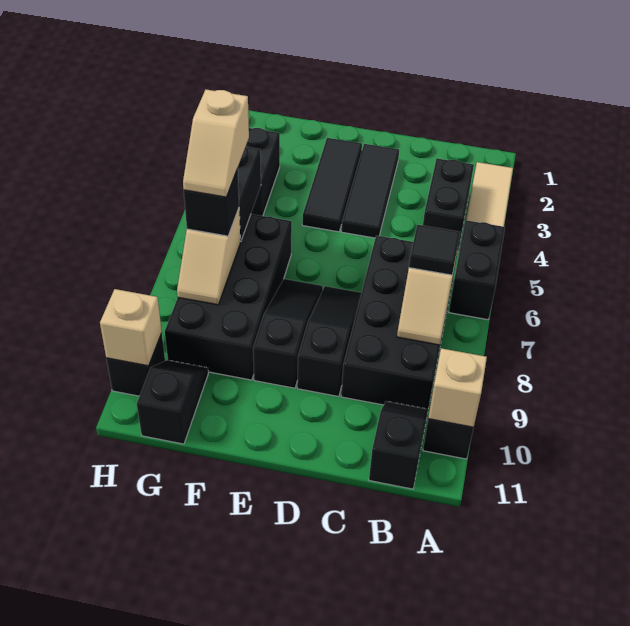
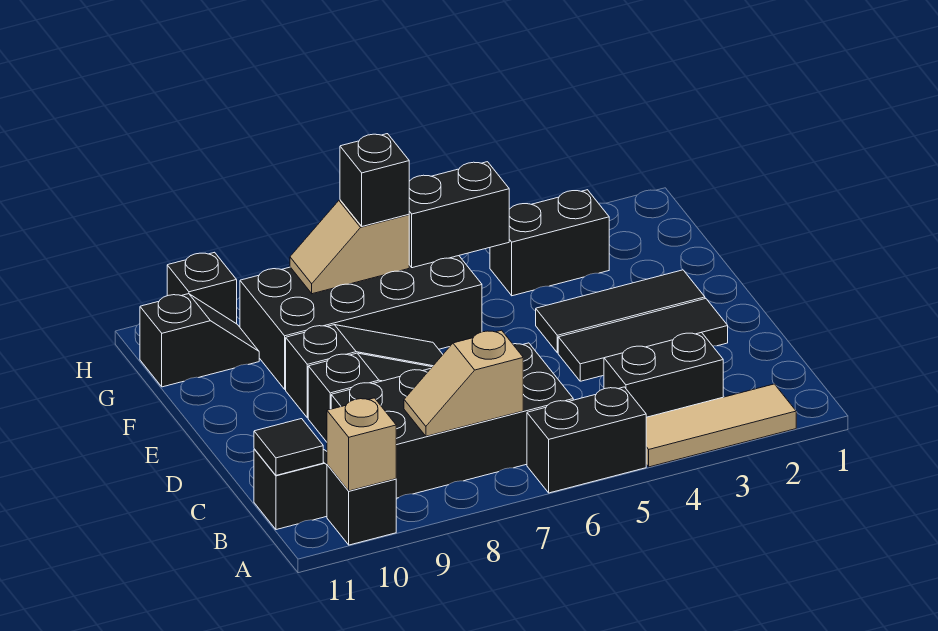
black 1x1 tile [409,225,460,275] -> black 1x1 tile moved to [254,419,323,475]
tan 1x2 slope [183,90,249,197] -> none
tan 1x1 brick [100,289,162,366] -> none

